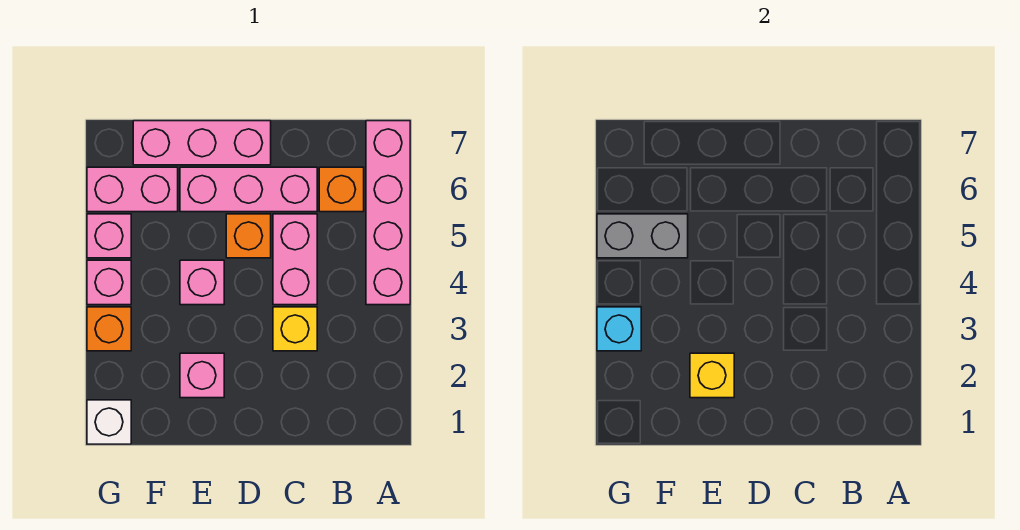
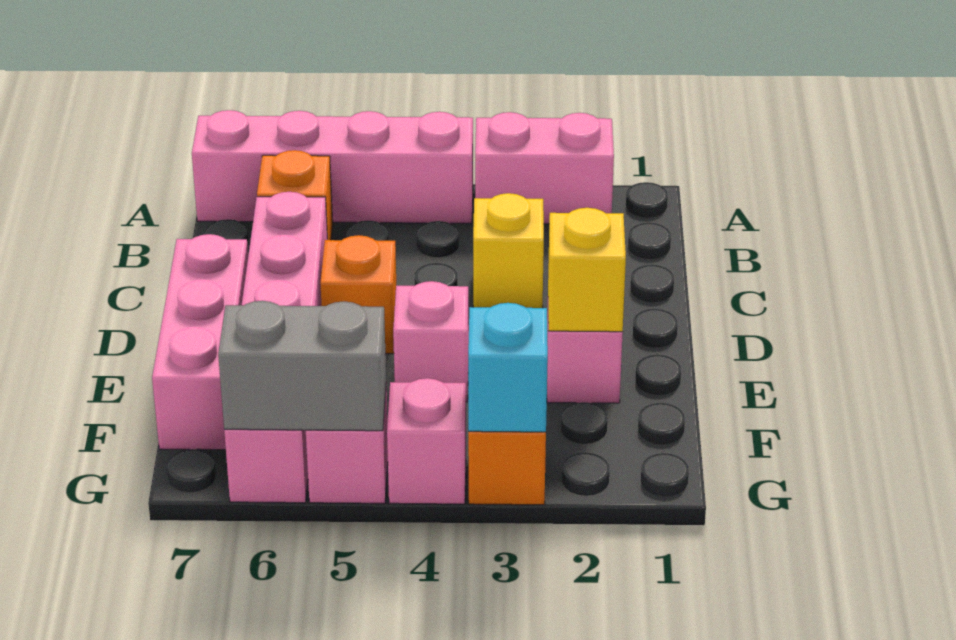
pink 1x2 brick [273,214,317,305] -> pink 1x2 brick moved to [475,112,614,224]
grey 1x2 brick [597,214,688,258] -> grey 1x2 brick turned to [218,301,386,431]
white 1x1 brick [87,400,131,444] -> none

